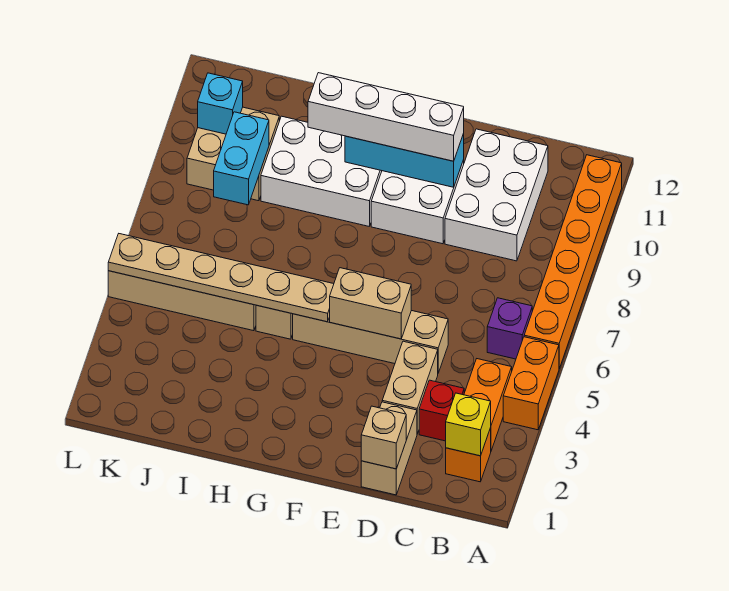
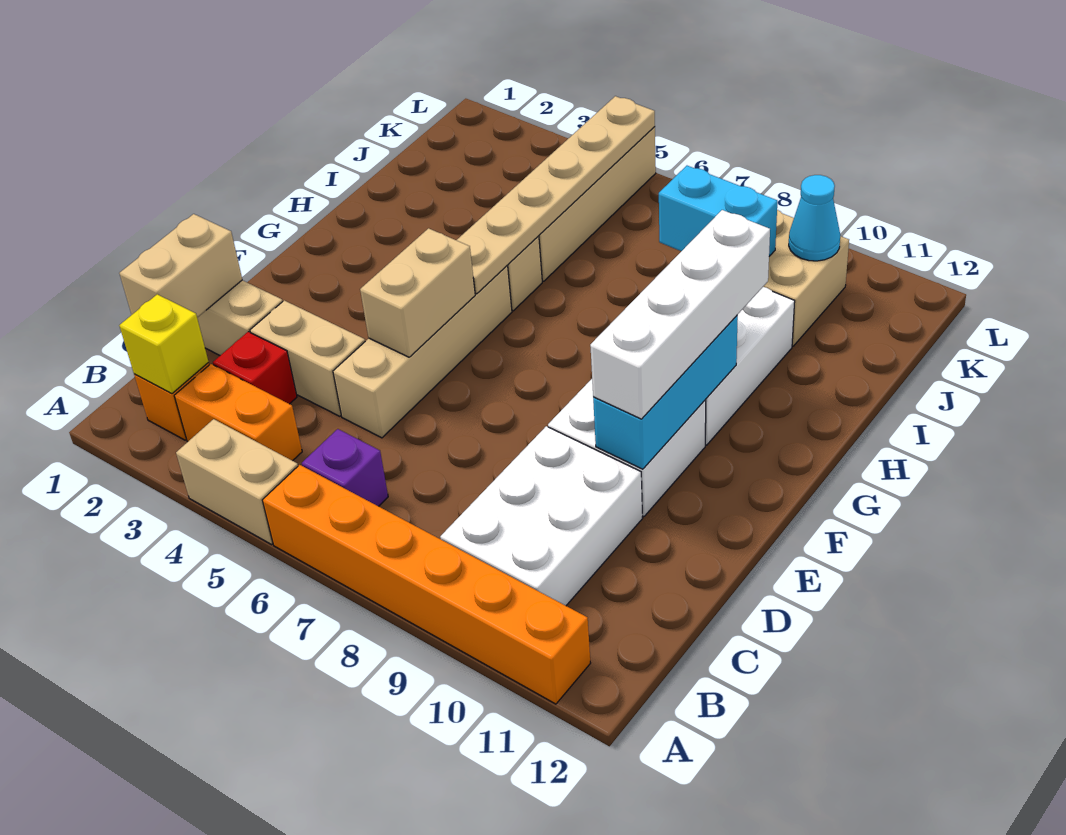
orange 1x2 brick [503,337,559,430] -> tan 1x2 brick [176,419,298,544]
white 2x3 brick [445,129,548,261] -> white 2x3 brick turned to [440,426,643,606]
tan 1x1 brick [361,406,406,469] -> tan 1x2 brick [119,214,242,318]
cyan 1x1 brick [198,73,243,134] -> cyan 1x1 cone [789,175,840,261]

